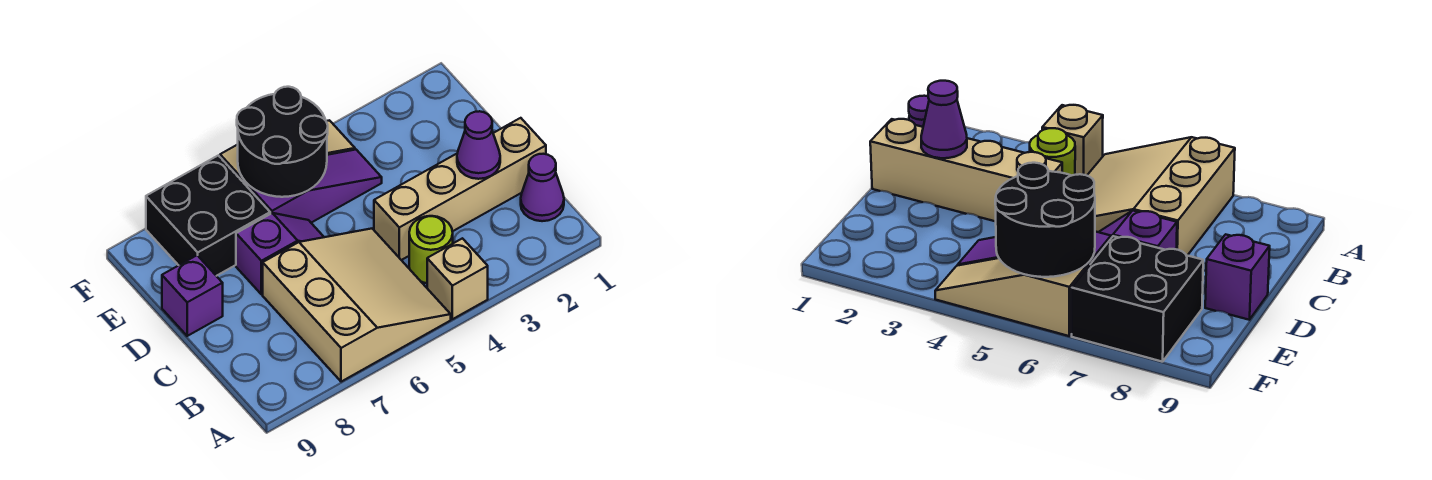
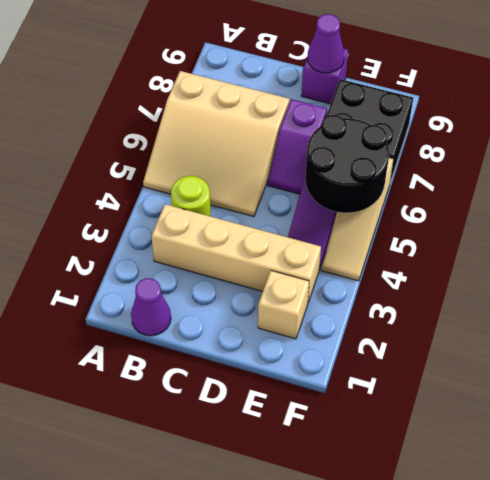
tan 1x1 brick [427,238,488,319] -> tan 1x1 brick moved to [258,271,309,339]
tan 1x4 brick [374,118,546,260] -> tan 1x4 brick turned to [151,204,321,303]
purple 1x1 cone [457,111,500,179] -> purple 1x1 cone moved to [307,14,345,73]

